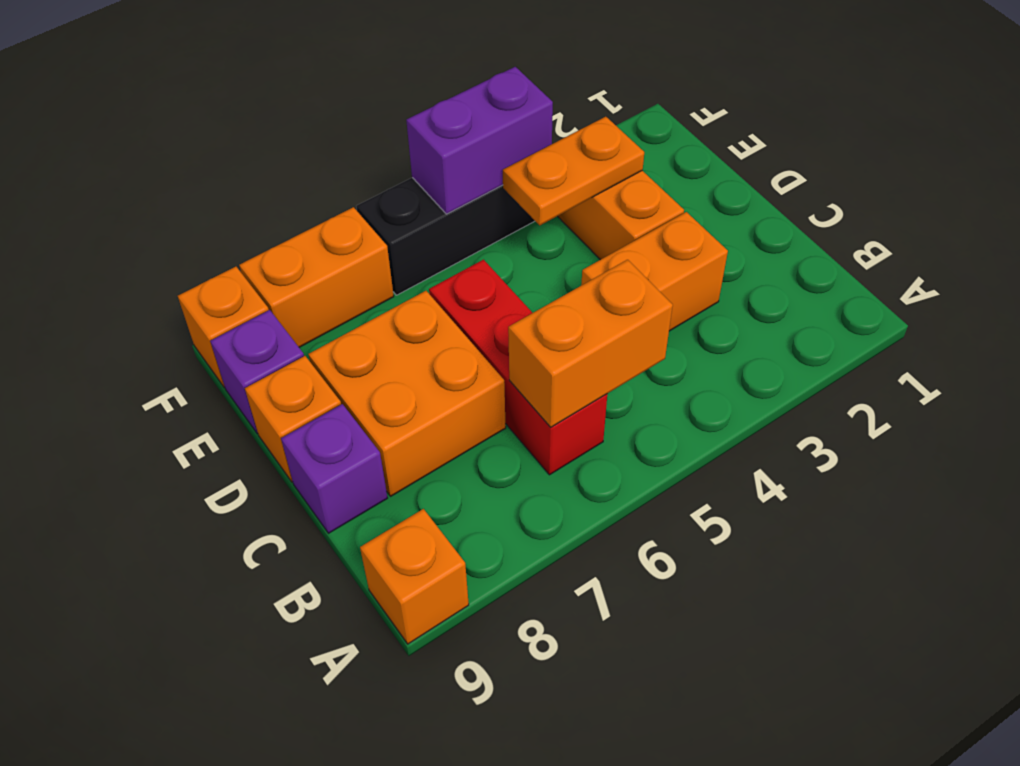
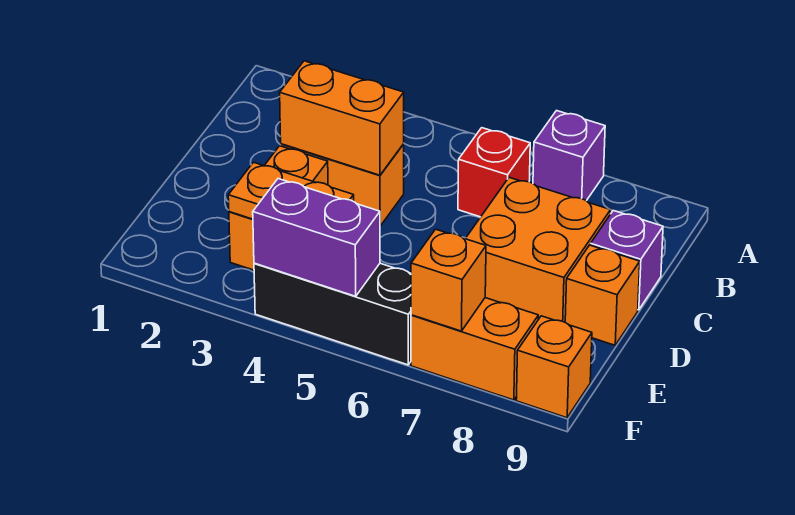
orange 1x1 brick [360,509,469,644] -> orange 1x1 brick moved to [411,229,486,331]
orange 1x2 brick [508,260,673,427] -> orange 1x2 brick moved to [280,61,404,175]
red 1x3 brick [429,260,607,475] -> red 1x1 brick [458,128,530,217]
purple 1x1 brick [210,310,304,434] -> purple 1x1 brick moved to [533,111,605,201]

